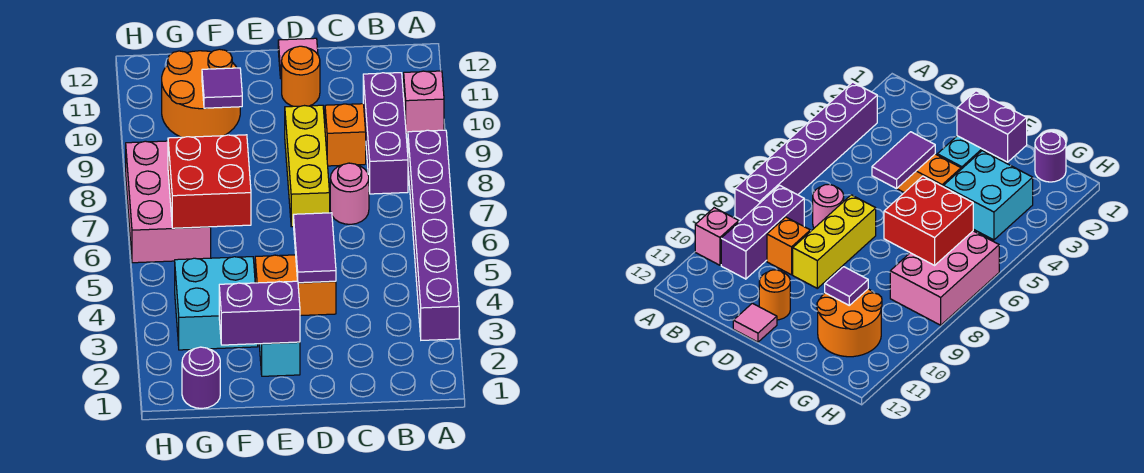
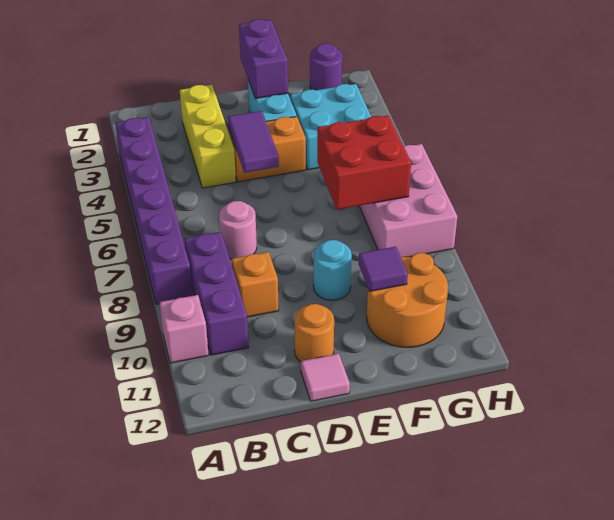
yellow 1x3 brick [285,105,330,227] -> yellow 1x3 brick moved to [180,85,236,188]
purple 1x2 brick [219,281,300,345] -> purple 1x2 brick turned to [239,19,288,99]
none -> cyan 1x1 round brick [313,240,352,300]

